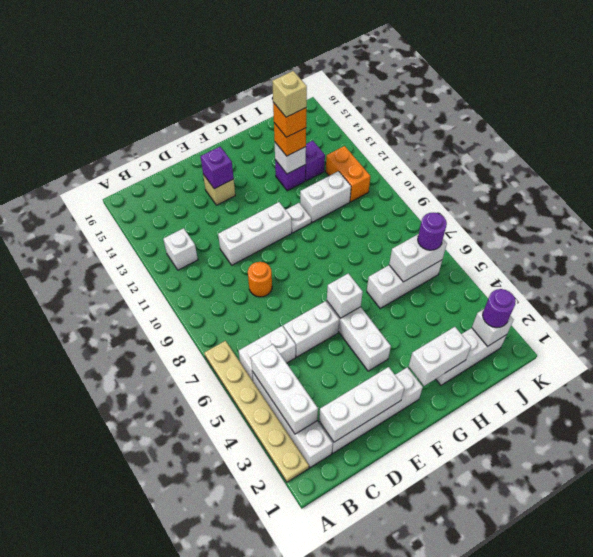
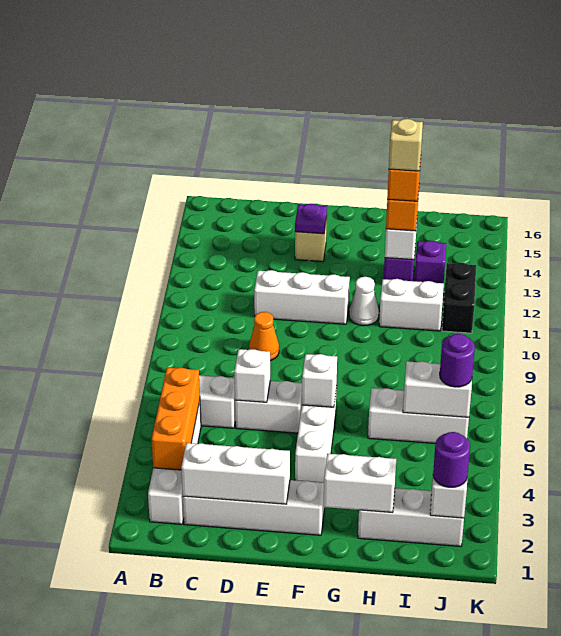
tan 1x6 plate [204,341,309,482] -> none
white 1x3 brick [251,344,318,434] -> orange 1x3 brick [151,367,200,470]
white 1x1 brick [163,228,198,270] -> white 1x1 brick moved to [234,349,270,402]
orange 1x1 round brick [248,262,272,297] -> orange 1x1 cone [249,312,279,361]
purple 1x1 brick [201,147,234,189] -> purple 1x1 plate [295,204,327,234]
white 1x1 plate [286,203,311,233] -> white 1x1 cone [349,277,379,326]
orange 1x2 brick [326,146,370,202] -> black 1x2 brick [442,263,476,333]

